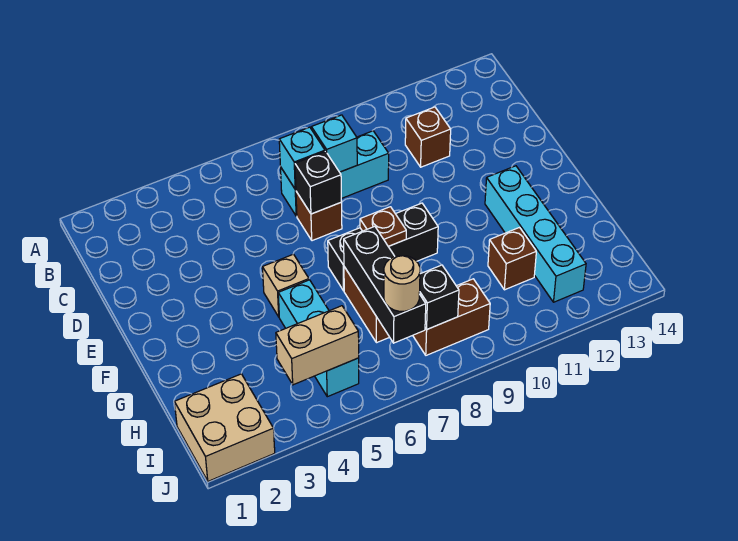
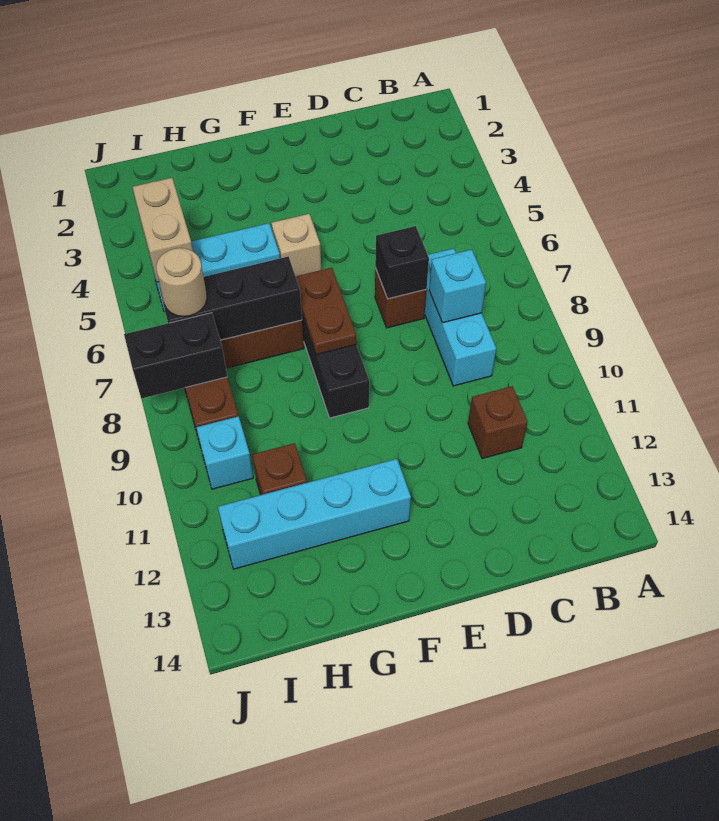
cyan 1x1 brick [279,127,325,189] -> cyan 1x1 brick moved to [196,416,253,489]
brown 1x1 plate [360,207,406,246] -> brown 1x2 plate [296,268,356,355]
tan 2x2 brick [174,374,275,481] -> none
black 1x1 brick [419,265,459,329] -> black 1x2 brick [124,313,227,399]

